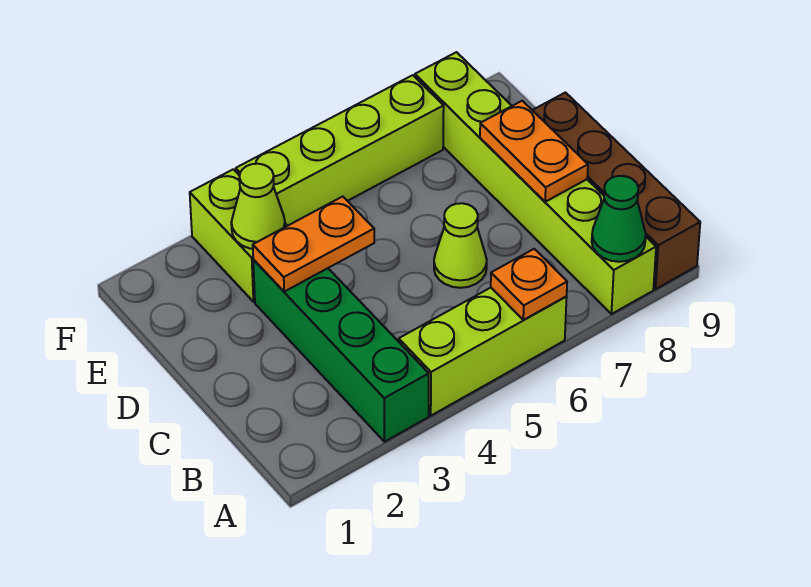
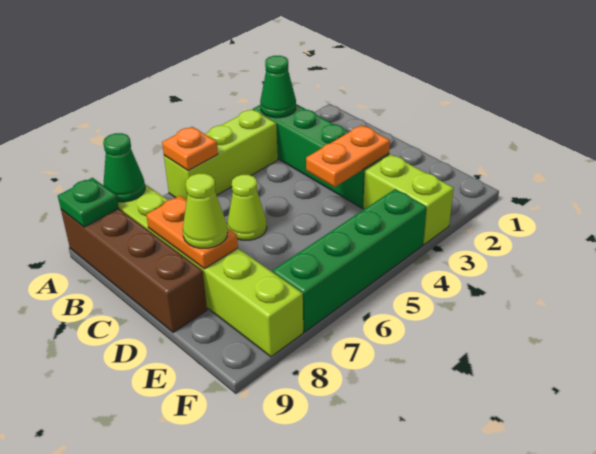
none -> green 1x1 cone [260,56,296,118]
none -> green 1x1 plate [58,178,119,227]
lime 1x1 cone [231,164,285,249] -> lime 1x1 cone moved to [183,174,228,248]
lime 1x4 brick [236,75,444,226] -> green 1x4 brick [273,189,427,332]

